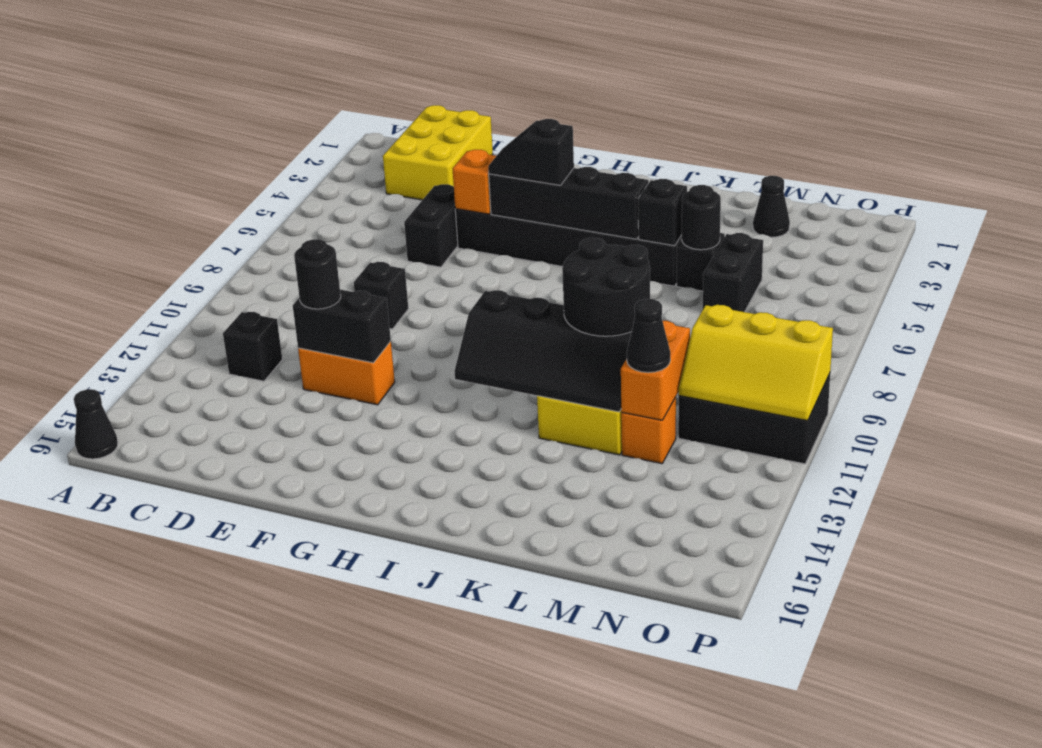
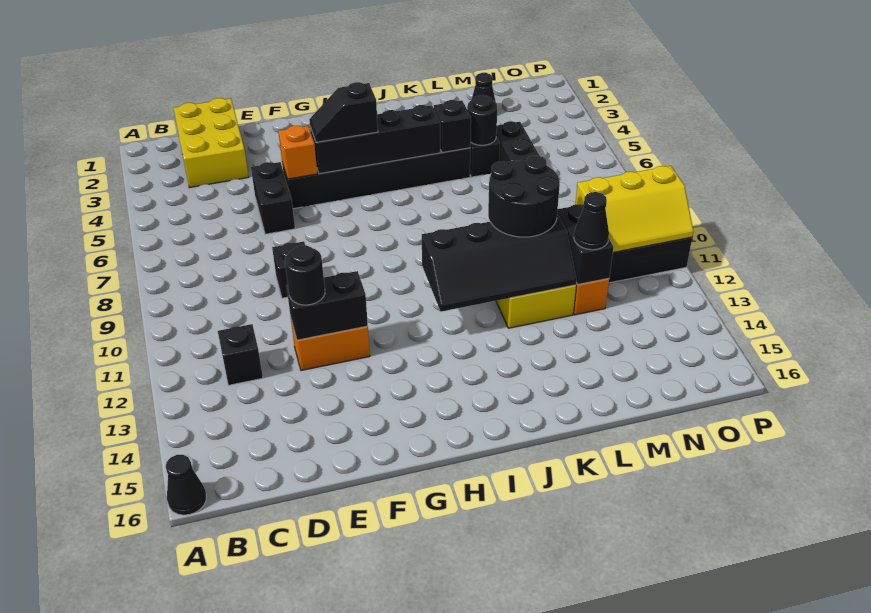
orange 1x2 brick [621,321,690,420] -> black 1x2 brick [557,204,614,284]

